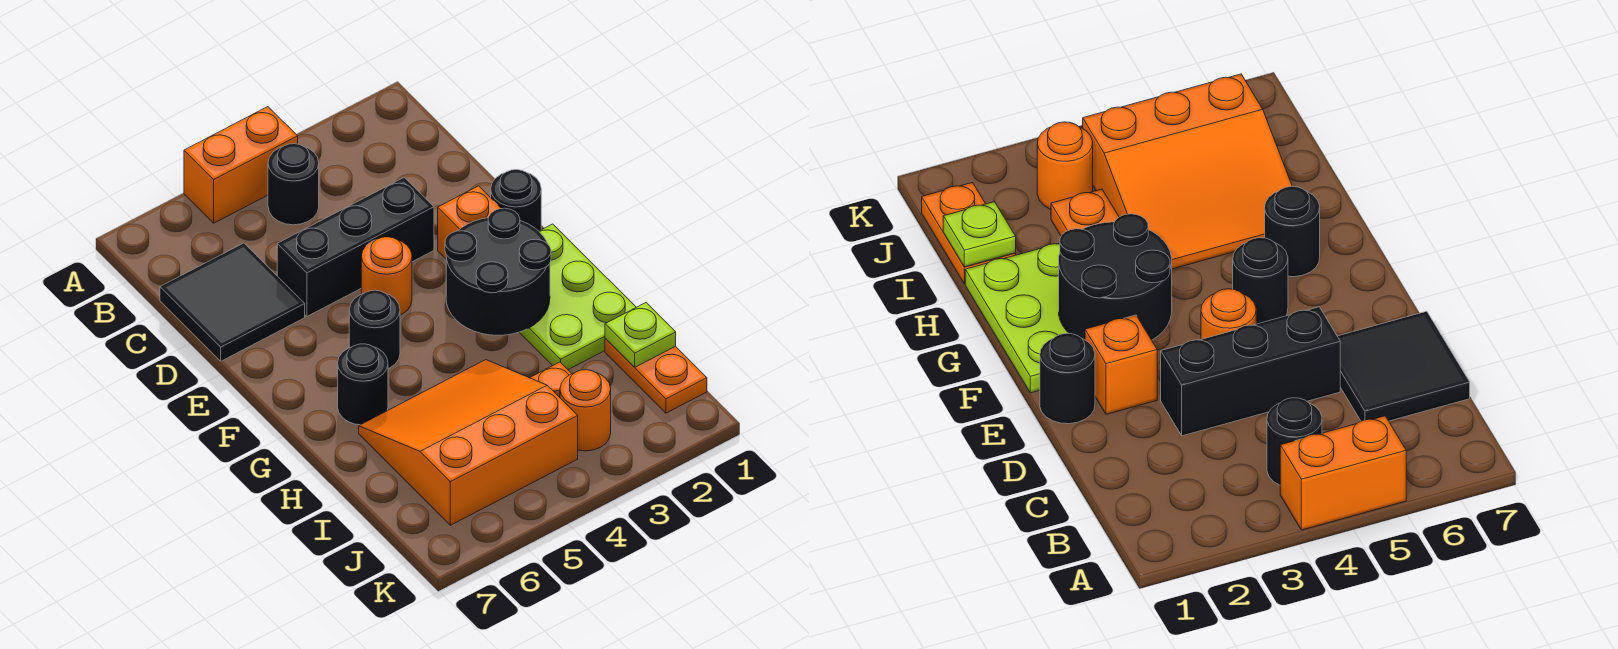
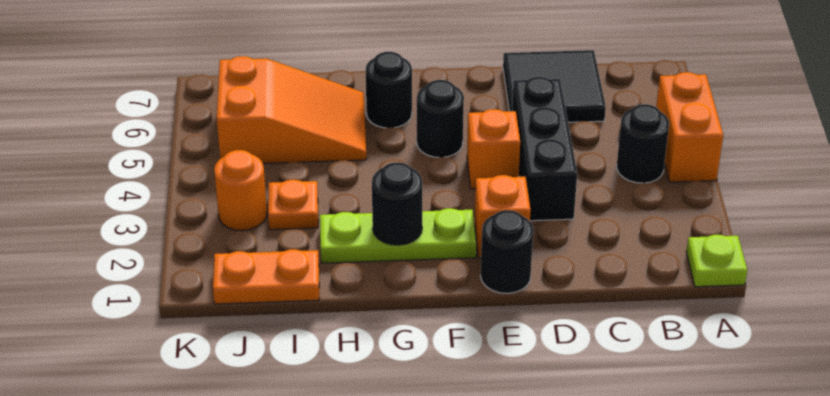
orange 1x1 round brick [361,237,412,315] -> orange 1x1 brick [467,109,520,189]
lime 2x3 plate [519,224,636,370] -> lime 1x3 plate [320,208,476,263]
black 2x2 round brick [445,208,551,335] -> black 1x1 round brick [372,162,422,245]
orange 3x3 slope [359,360,578,525] -> orange 2x3 slope [217,56,366,163]
lime 1x1 plate [605,303,676,367] -> lime 1x1 plate moved to [686,235,747,287]

